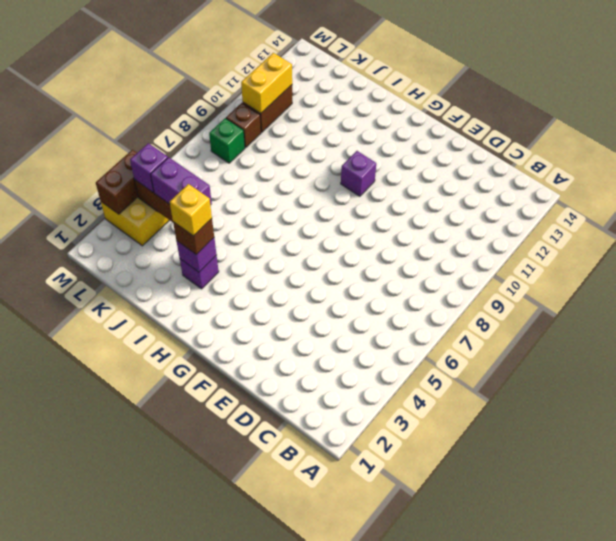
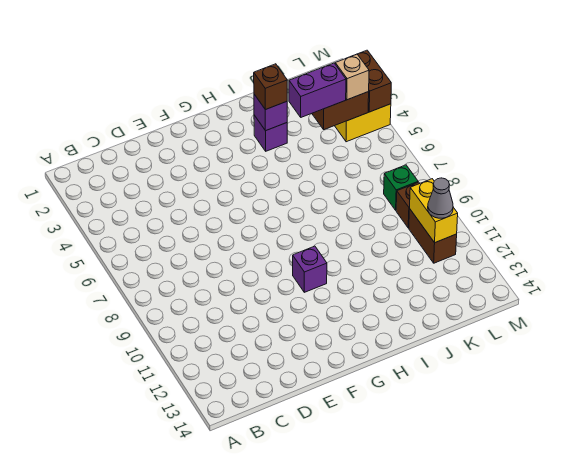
yellow 1x1 brick [170,184,212,236] -> none
purple 1x1 brick [130,143,168,192] -> tan 1x1 brick [335,54,369,100]
none -> grey 1x1 cone [428,178,453,218]

